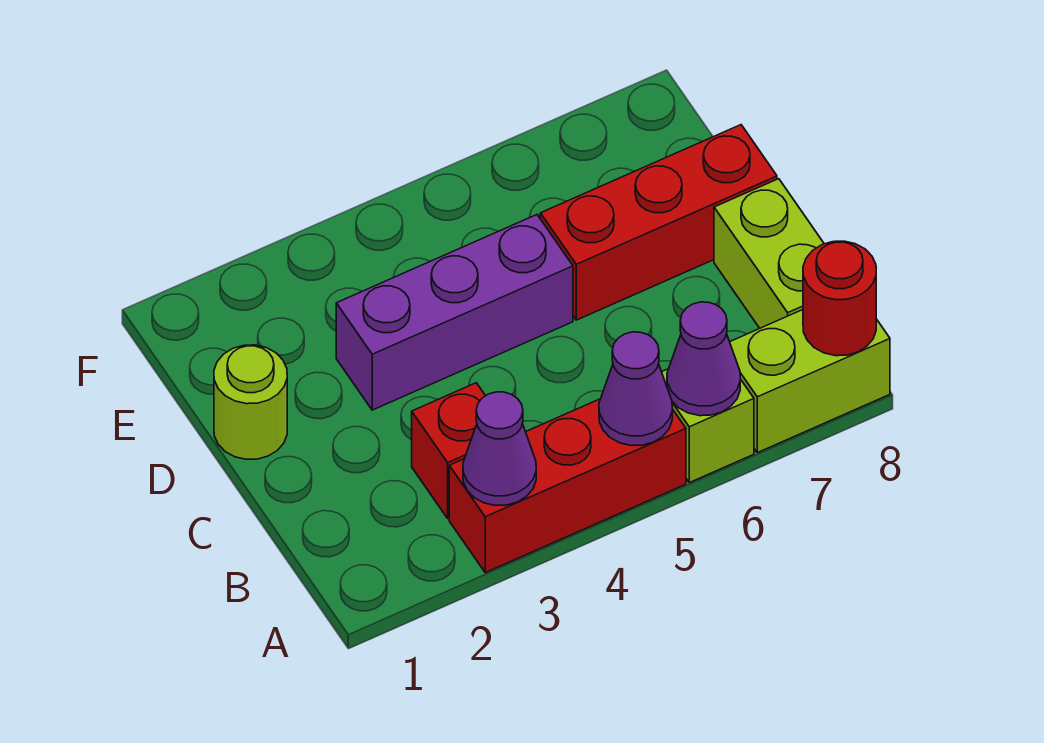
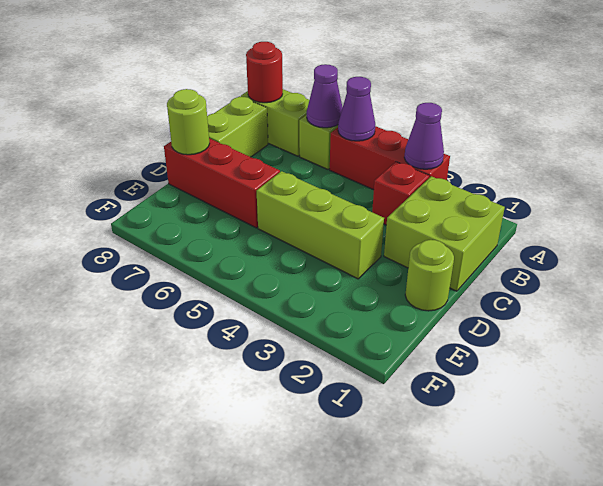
none -> lime 2x2 brick [384,176,505,291]
purple 1x3 brick [336,215,573,410] -> lime 1x3 brick [257,171,384,279]
none -> lime 1x1 round brick [167,89,210,155]

